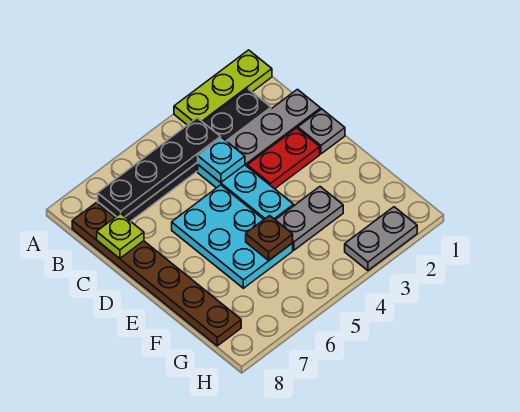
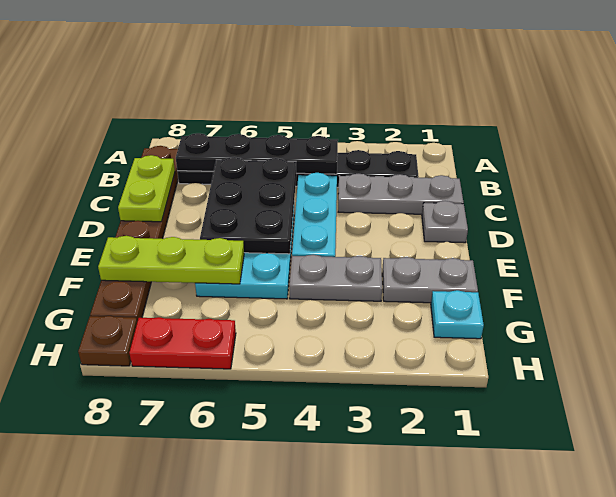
lime 1x3 plate [174,50,272,125] -> lime 1x3 plate moved to [98,236,244,284]
cyan 1x1 plate [197,138,245,183] -> cyan 1x1 plate moved to [431,290,484,339]
none -> black 2x3 plate [200,157,297,254]
lime 1x1 plate [97,213,144,258] -> lime 1x2 plate [118,155,175,222]
red 1x2 plate [247,128,320,189] -> red 1x2 plate moved to [129,317,236,369]
brown 1x1 plate [246,216,293,260] -> brown 1x1 plate moved to [78,316,137,366]
grey 1x2 plate [345,207,417,271] -> grey 1x2 plate moved to [382,257,478,303]

